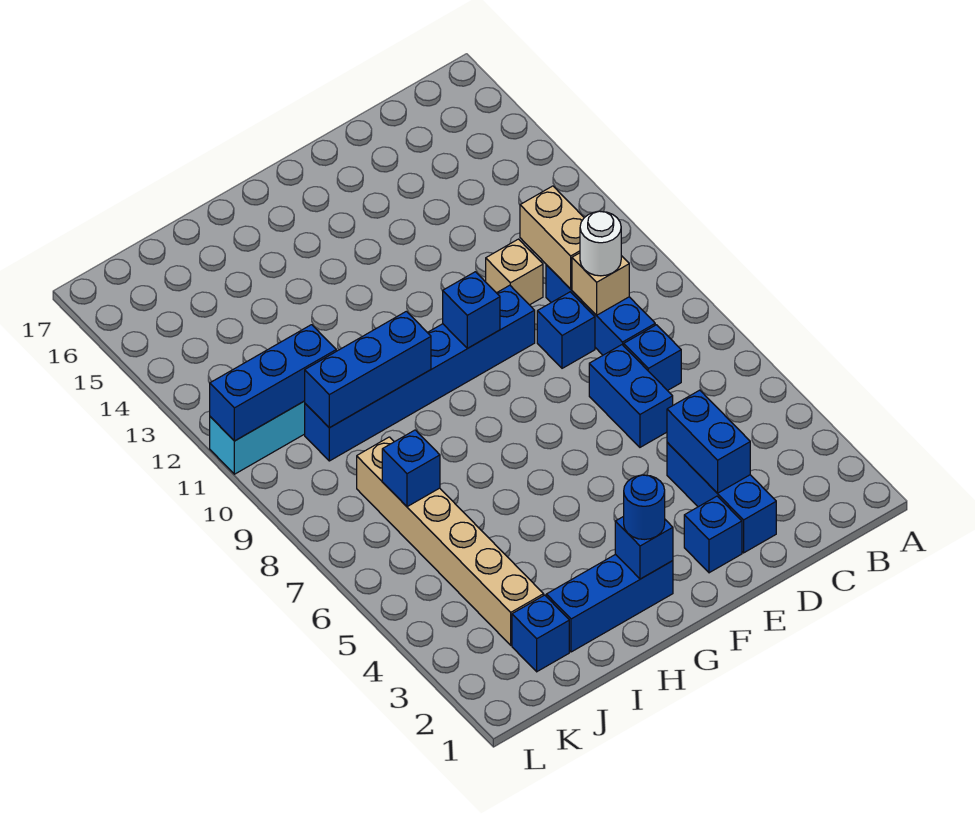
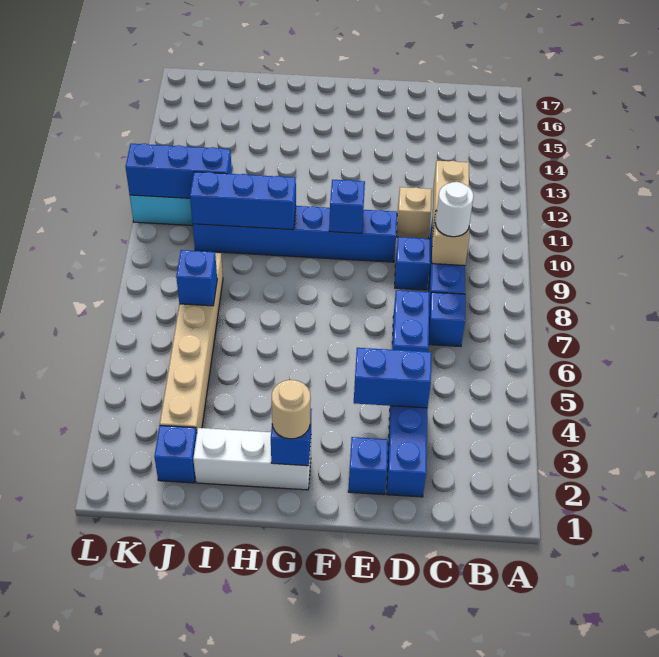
blue 1x2 brick [667,390,750,493] -> blue 1x2 brick turned to [354,348,432,408]
blue 1x3 brick [546,554,673,652] -> white 1x3 brick [193,428,311,490]
blue 1x1 round brick [624,475,665,539] -> tan 1x1 round brick [272,380,311,439]

